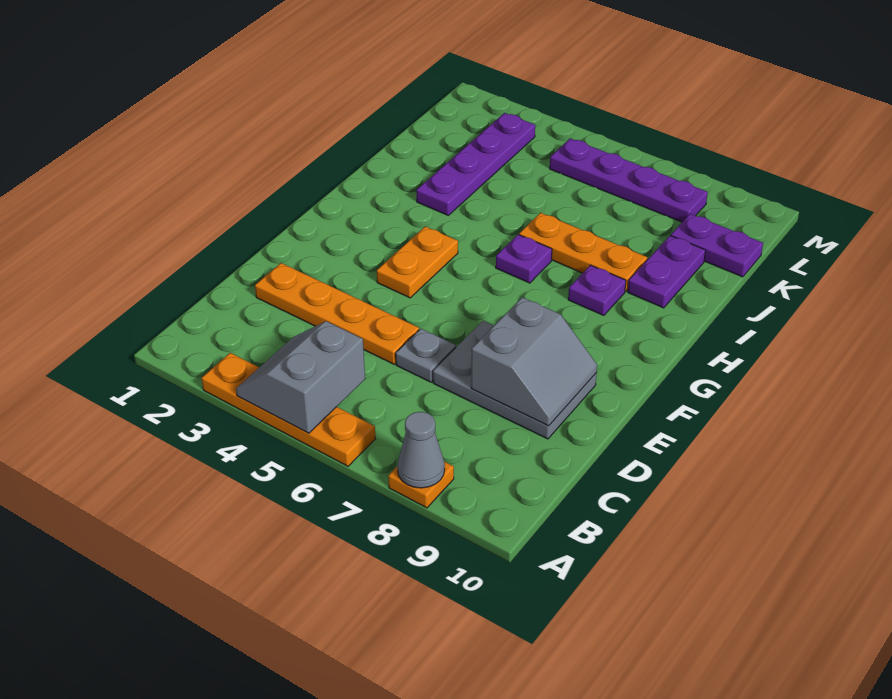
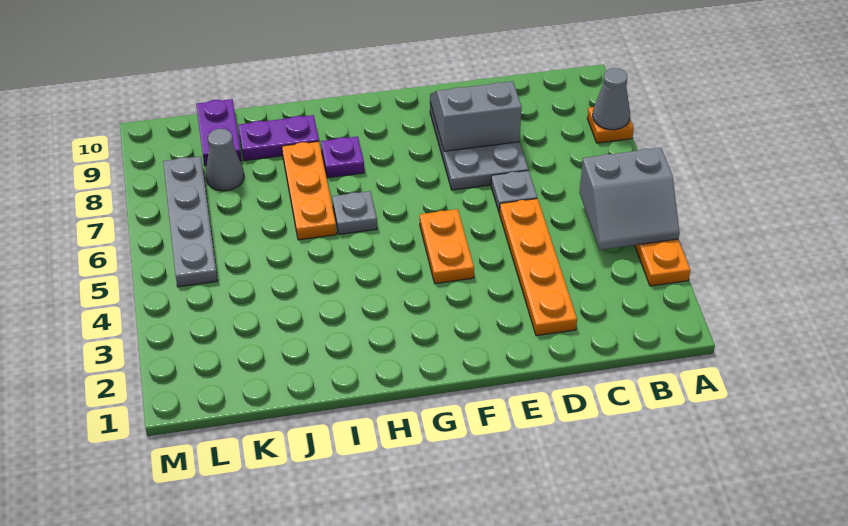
orange 1x2 plate [377,226,458,298] -> orange 1x2 plate turned to [420,209,474,284]
purple 1x1 plate [496,235,552,283] -> grey 1x1 plate [332,191,377,234]
purple 1x4 plate [417,113,535,215] -> none
none -> grey 1x1 cone [206,129,244,191]
purple 1x4 plate [550,138,708,222] -> grey 1x4 plate [163,156,218,287]

